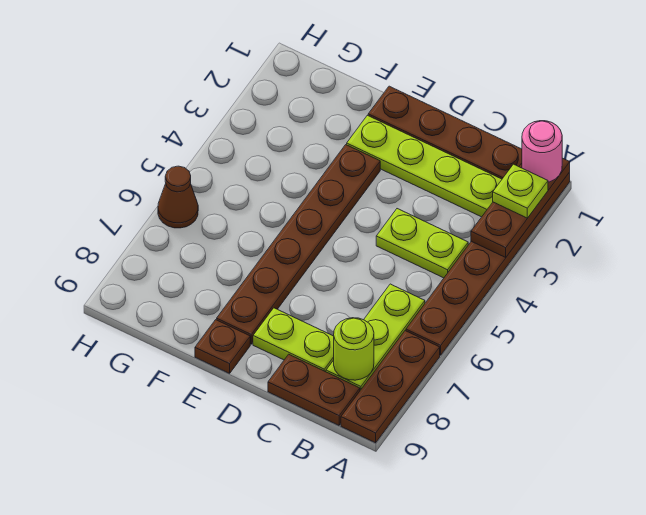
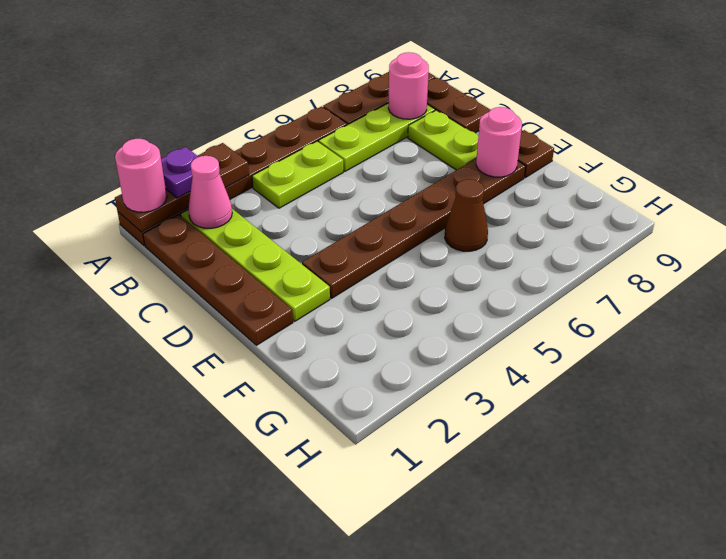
lime 1x1 plate [493,164,548,218] -> purple 1x1 plate [161,147,198,198]
none -> pink 1x1 cone [188,155,232,228]
lime 1x2 plate [376,209,468,278] -> lime 1x2 plate turned to [252,141,343,208]
lime 1x1 round brick [334,318,374,380] -> pink 1x1 round brick [388,52,429,119]
none -> pink 1x1 round brick [476,107,522,177]
brown 1x1 cone [158,166,198,228] -> brown 1x1 cone moved to [445,179,488,251]

